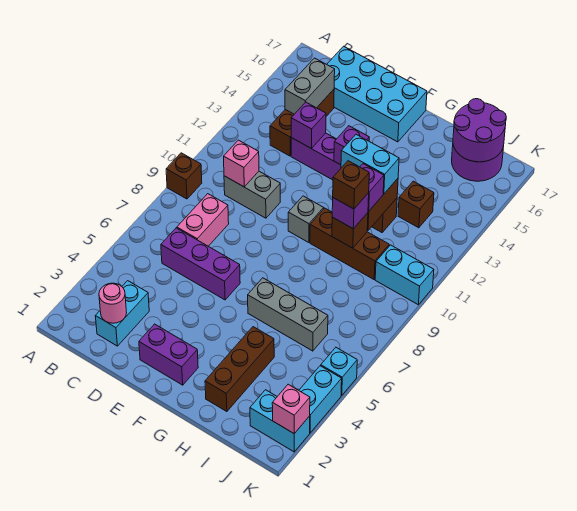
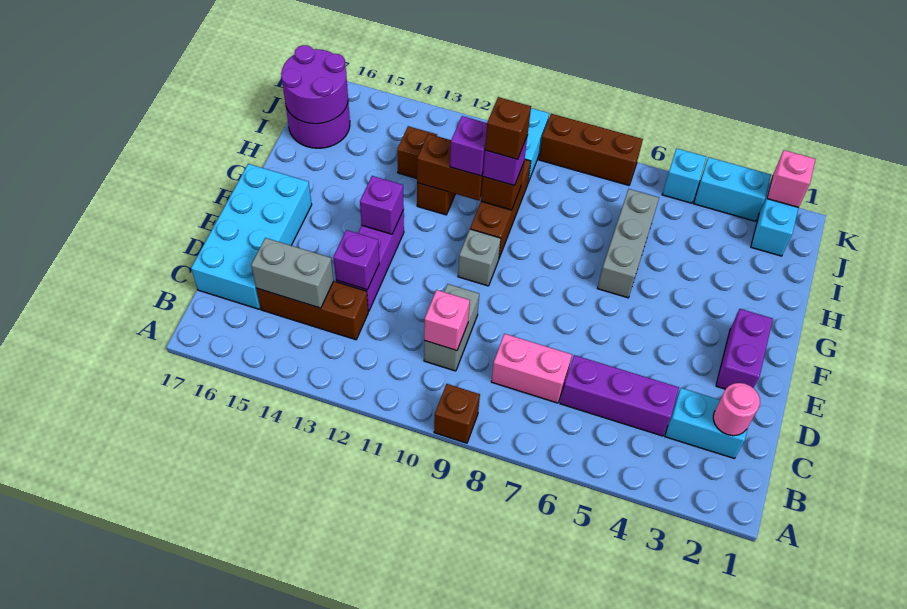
purple 1x3 brick [161,228,240,300] -> purple 1x3 brick turned to [560,355,679,436]
cyan 1x2 brick [341,135,399,194] -> none
brown 1x3 brick [205,327,274,412] -> brown 1x3 brick moved to [539,114,643,185]

